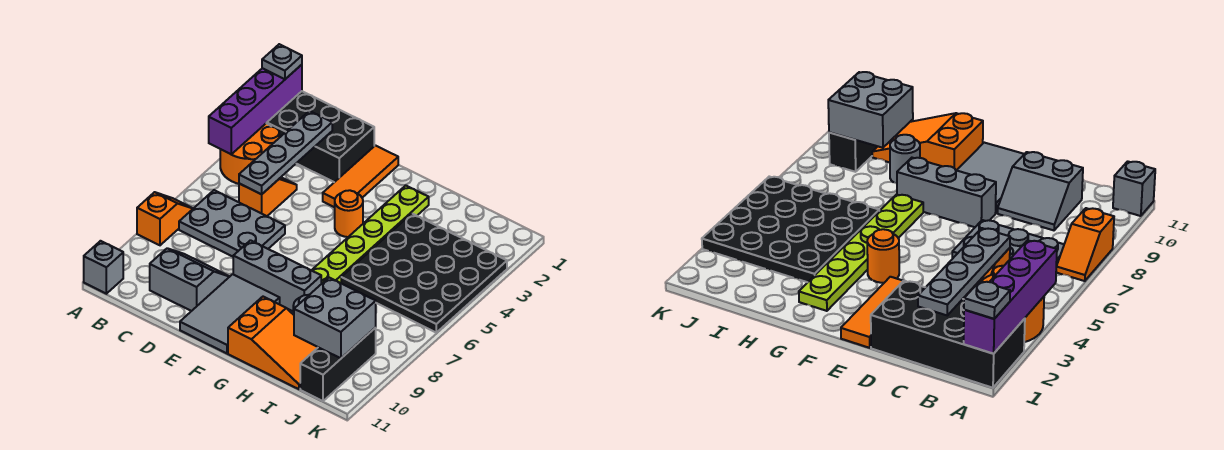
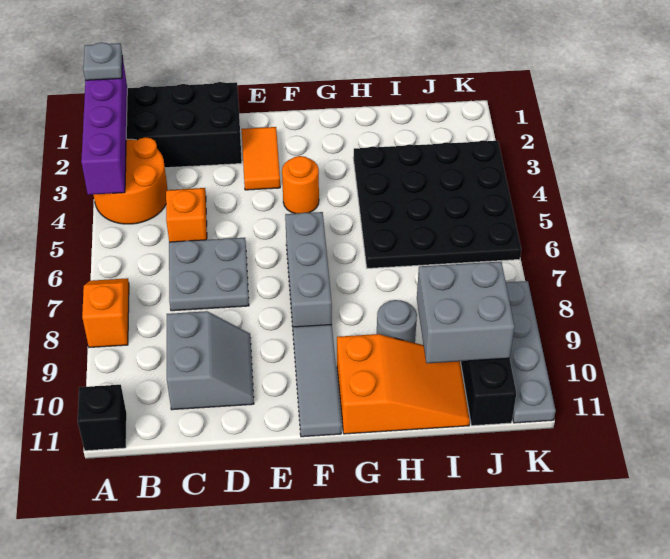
grey 1x1 brick [84,241,123,294] -> black 1x1 brick [78,385,127,451]
grey 2x3 plate [179,190,285,257] -> grey 2x2 plate [169,238,249,311]
grey 1x4 plate [239,111,332,194] -> grey 1x4 plate moved to [506,281,556,423]
grey 2x2 slope [150,248,229,311] -> grey 2x2 slope turned to [167,311,254,410]
orange 1x3 tile [323,146,398,207] -> orange 1x2 tile [242,127,280,190]
grey 1x3 brick [233,240,321,311] -> grey 1x3 brick turned to [285,212,332,327]
grey 2x3 tile [180,274,280,353] -> grey 1x3 tile [293,324,342,437]
lime 1x6 plate [312,185,429,284] -> none

